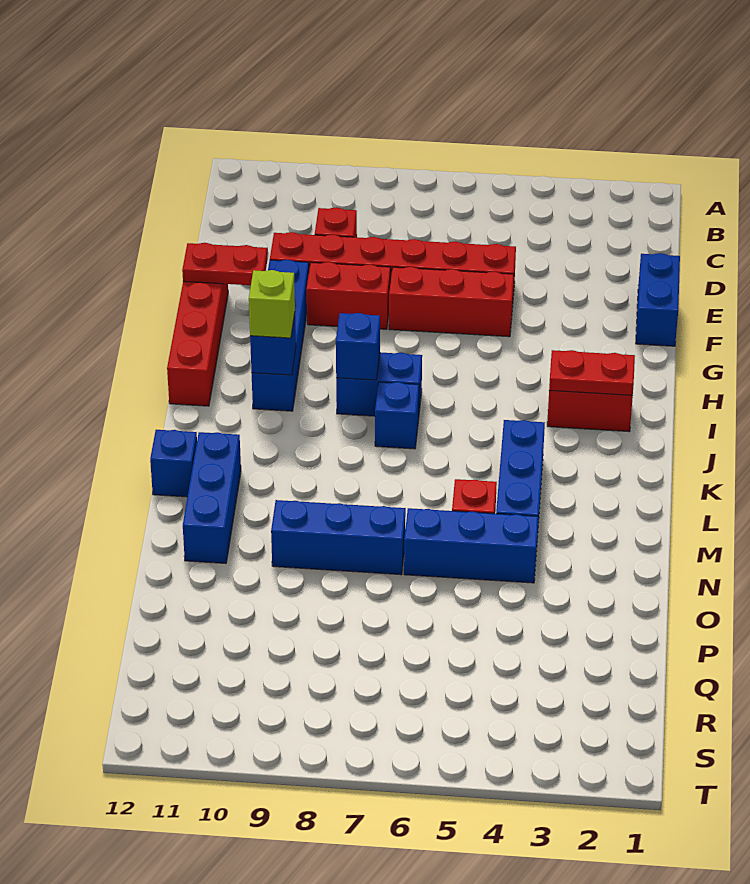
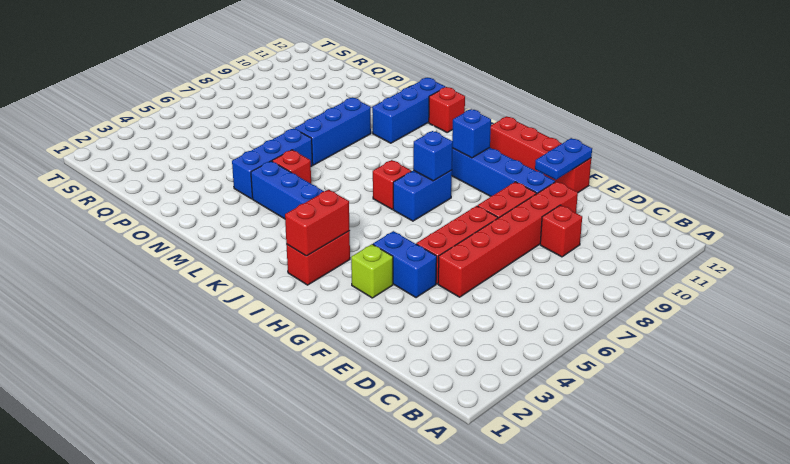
blue 1x2 brick [636,253,680,346] -> blue 1x2 brick moved to [373,231,437,298]
red 1x2 plate [182,243,268,285] -> blue 1x2 plate [535,138,592,180]
red 1x2 plate [549,350,635,395] -> red 1x2 brick [285,190,350,256]
lime 1x1 brick [249,270,295,338] -> lime 1x1 brick moved to [351,244,393,298]
blue 1x1 brick [375,382,419,449] -> red 1x1 brick [373,160,411,209]
blue 1x3 brick [183,432,241,563] -> blue 1x3 brick turned to [372,78,445,143]
blue 1x1 brick [150,430,197,497] -> red 1x1 brick [429,87,465,132]

